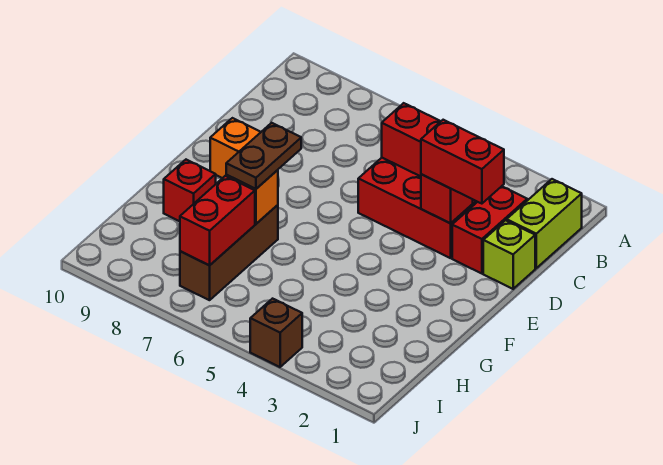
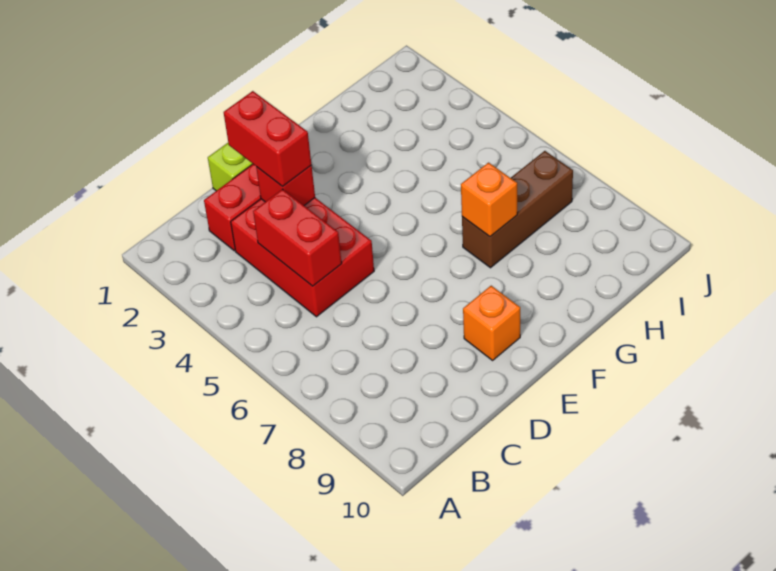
lime 1x2 brick [507,179,582,268] -> none
brown 1x2 plate [226,123,301,189] -> none
red 1x1 brick [164,160,216,221] -> none
red 1x2 brick [180,176,255,265] -> none
brown 1x1 brick [250,299,302,367] -> none

